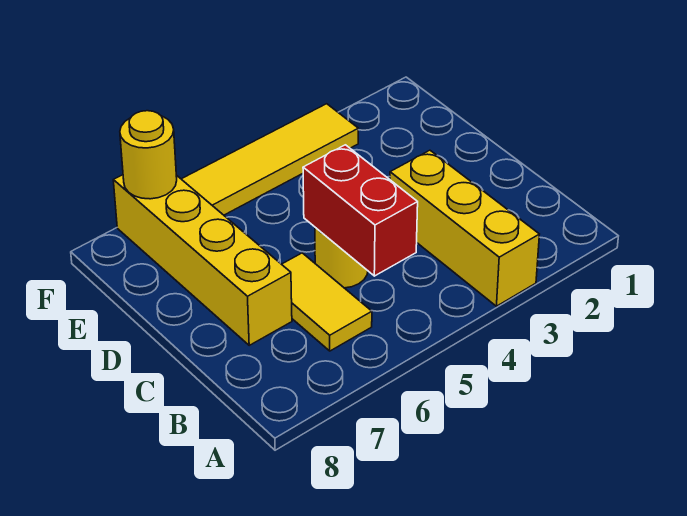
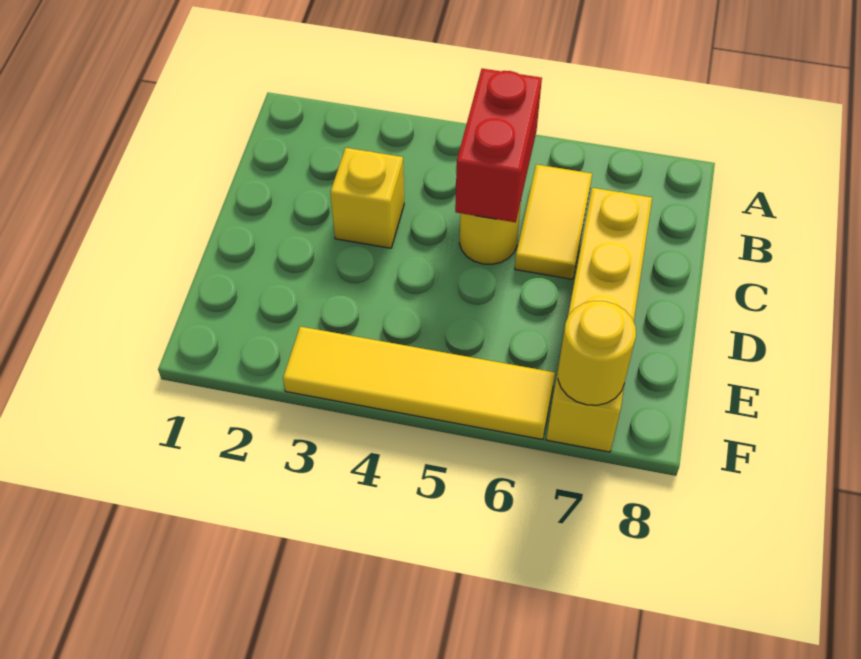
yellow 1x3 brick [390,150,539,306] -> yellow 1x1 brick [330,148,404,248]

